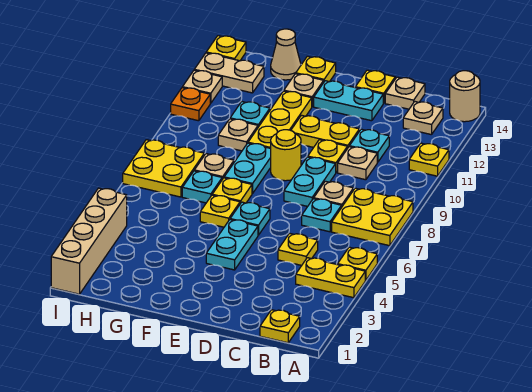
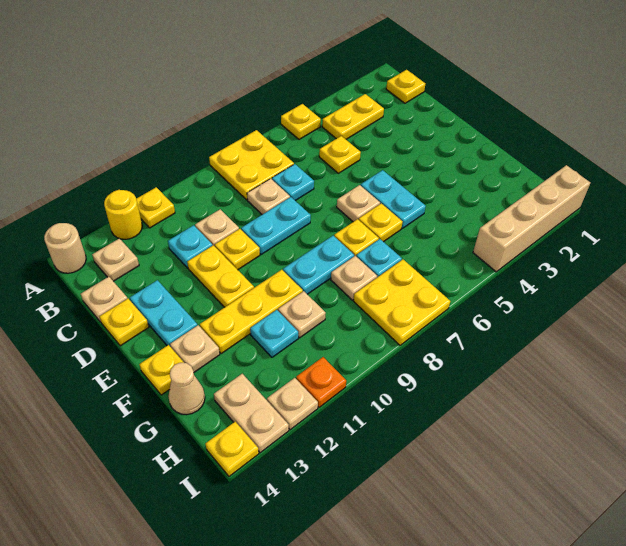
yellow 1x2 plate [296,258,365,298] -> yellow 1x2 plate turned to [322,94,384,139]
cyan 1x2 plate [206,220,258,270] -> cyan 1x2 plate turned to [361,170,426,228]
cyan 1x1 plate [230,202,270,235] -> tan 1x1 plate [337,185,380,222]
yellow 1x1 round brick [271,130,301,181] -> yellow 1x1 round brick moved to [104,190,142,239]

